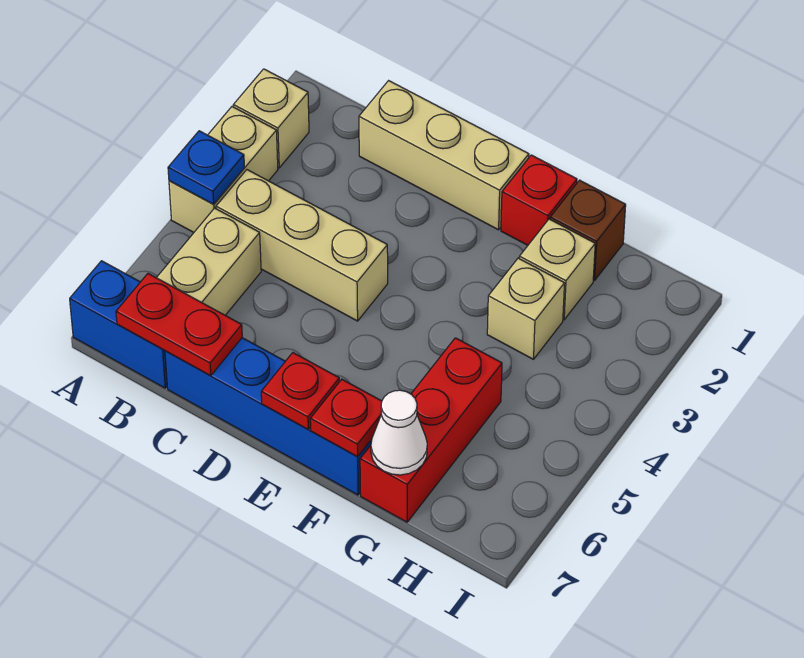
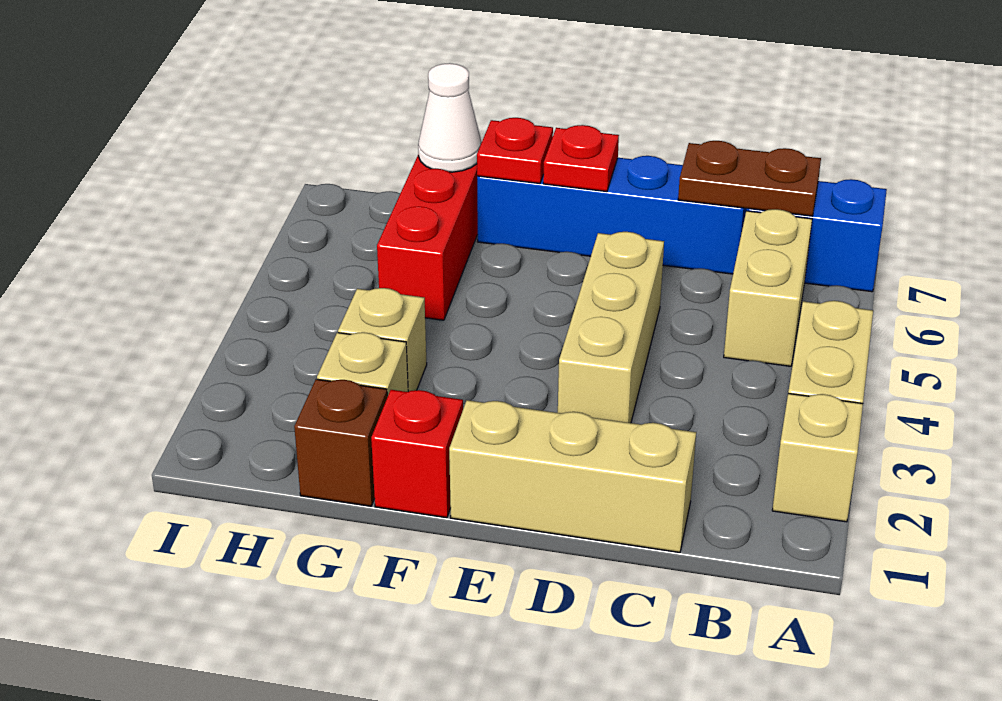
blue 1x1 plate [168,131,244,204] -> none
tan 1x3 brick [216,170,388,321] -> tan 1x3 brick turned to [558,232,664,423]
red 1x2 plate [116,274,242,376] -> brown 1x2 plate [678,141,821,216]

